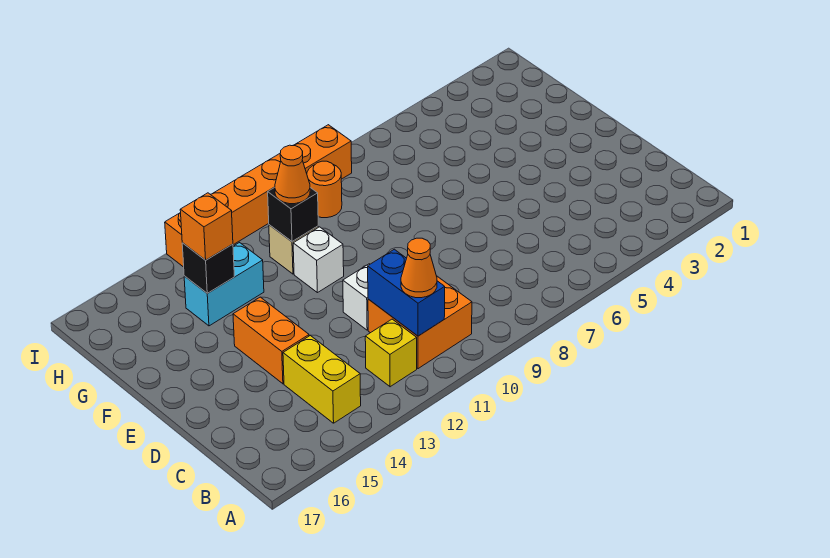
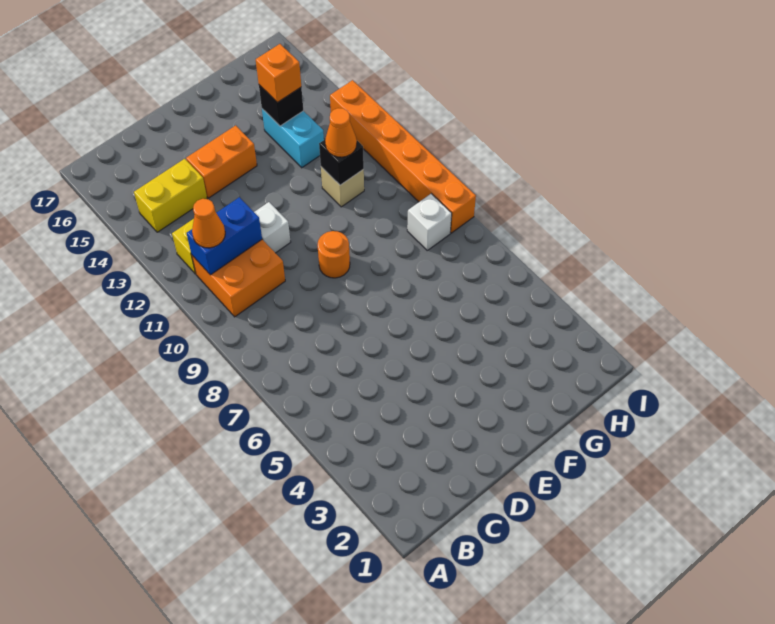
white 1x1 brick [293,227,344,293] -> white 1x1 brick moved to [407,194,452,250]
orange 1x1 round brick [307,161,342,218] -> orange 1x1 round brick moved to [317,231,350,278]

